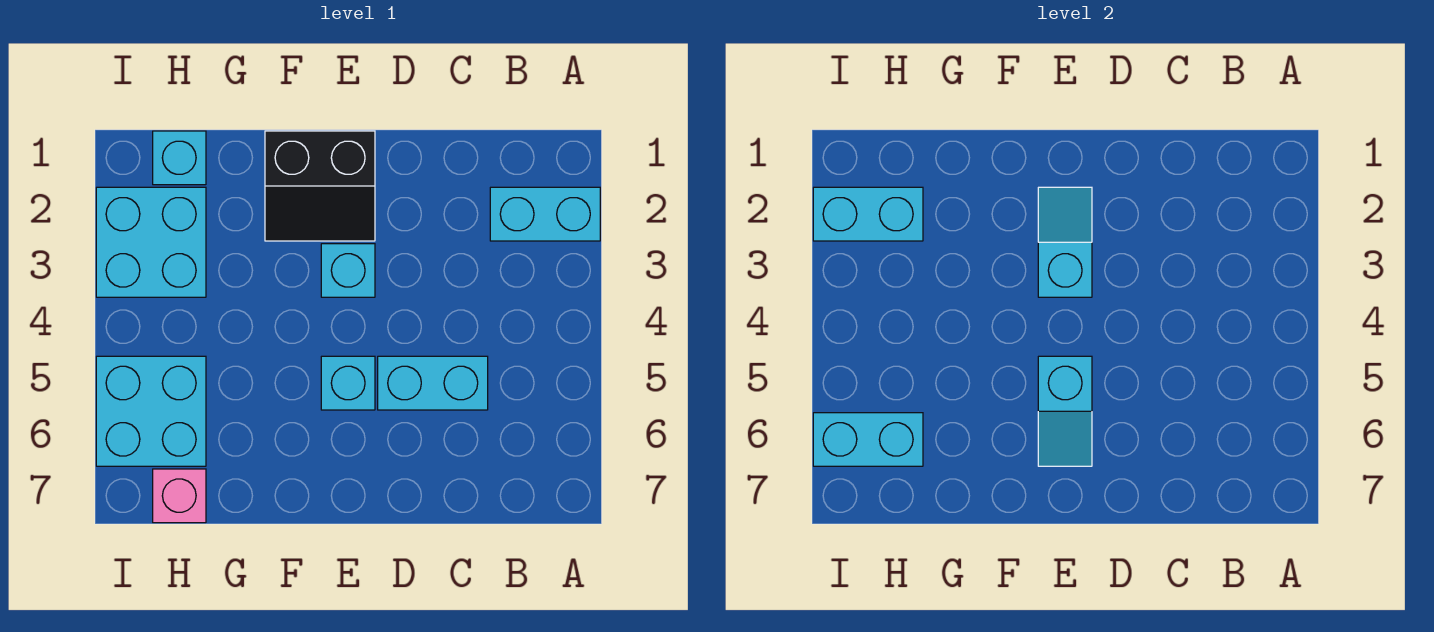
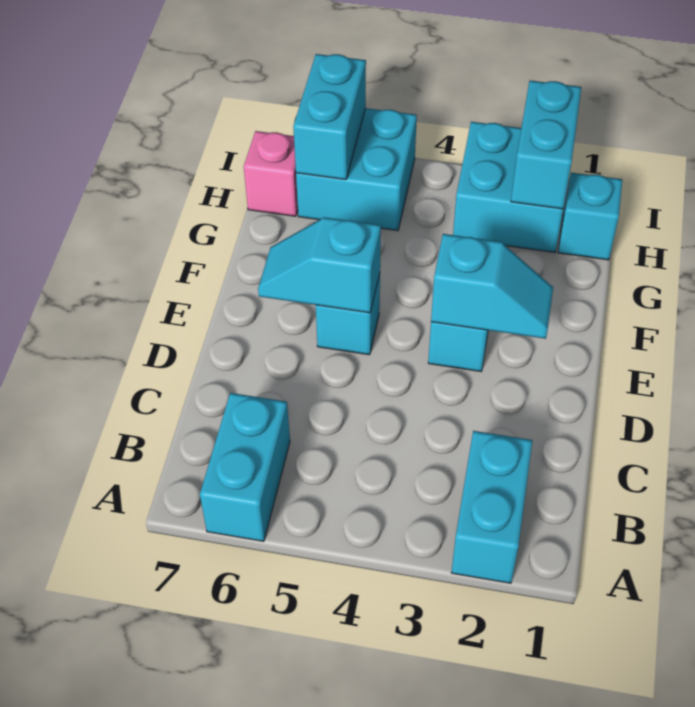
cyan 1x2 brick [378,356,488,410] -> cyan 1x2 brick moved to [200,393,290,541]
black 2x2 slope [265,131,375,241] -> none

